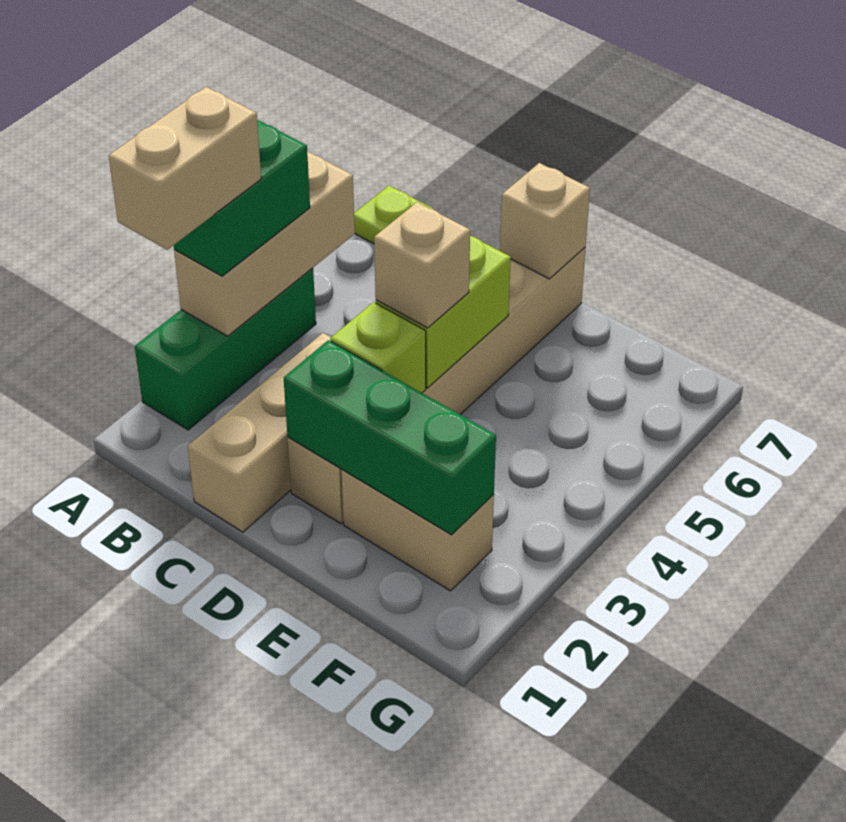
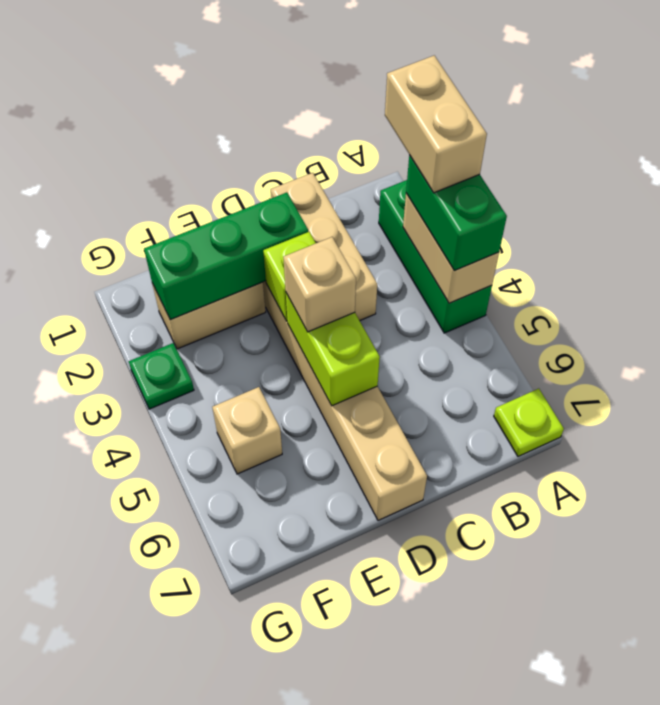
tan 1x3 brick [174,151,355,336] -> tan 1x2 brick [403,193,499,303]
tan 1x1 brick [500,163,590,279] -> tan 1x1 brick moved to [212,387,282,474]
none -> green 1x1 plate [129,343,194,409]

